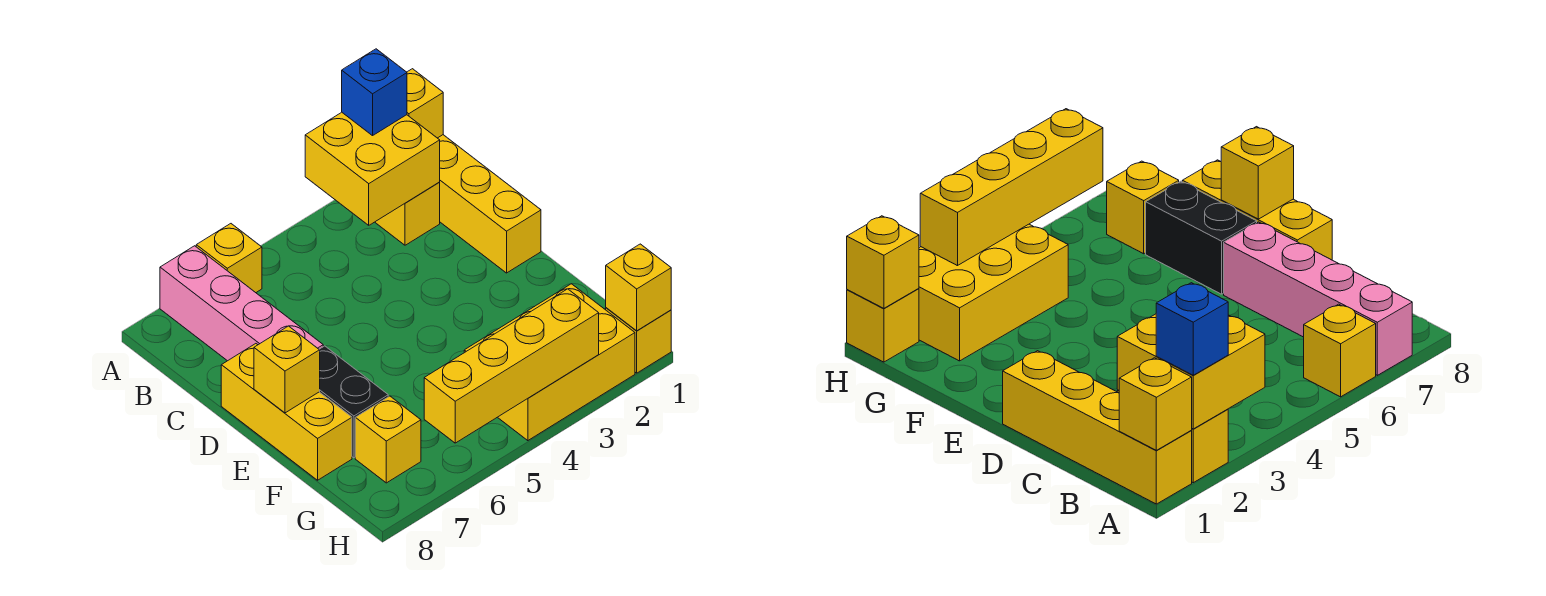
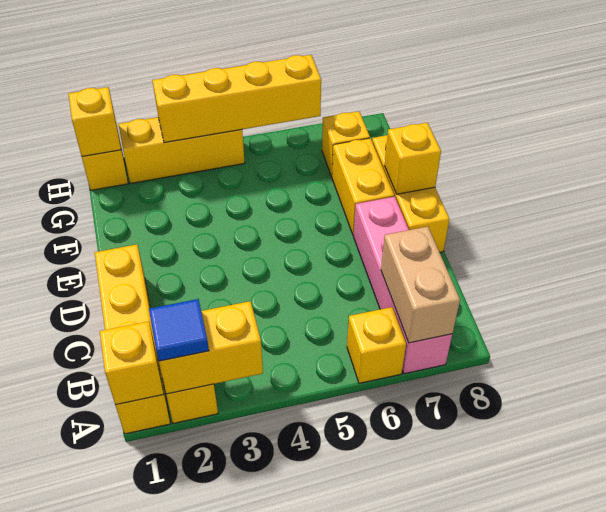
yellow 2x2 brick [305,112,440,225] -> yellow 1x2 brick [159,301,263,394]
blue 1x1 brick [342,49,407,136] -> blue 1x1 tile [149,299,209,361]
none -> tan 1x2 brick [381,227,460,343]
black 1x2 brick [319,346,388,458] -> yellow 1x2 brick [332,138,394,235]
yellow 2x3 brick [464,284,635,441] -> yellow 1x3 brick [119,117,245,183]

